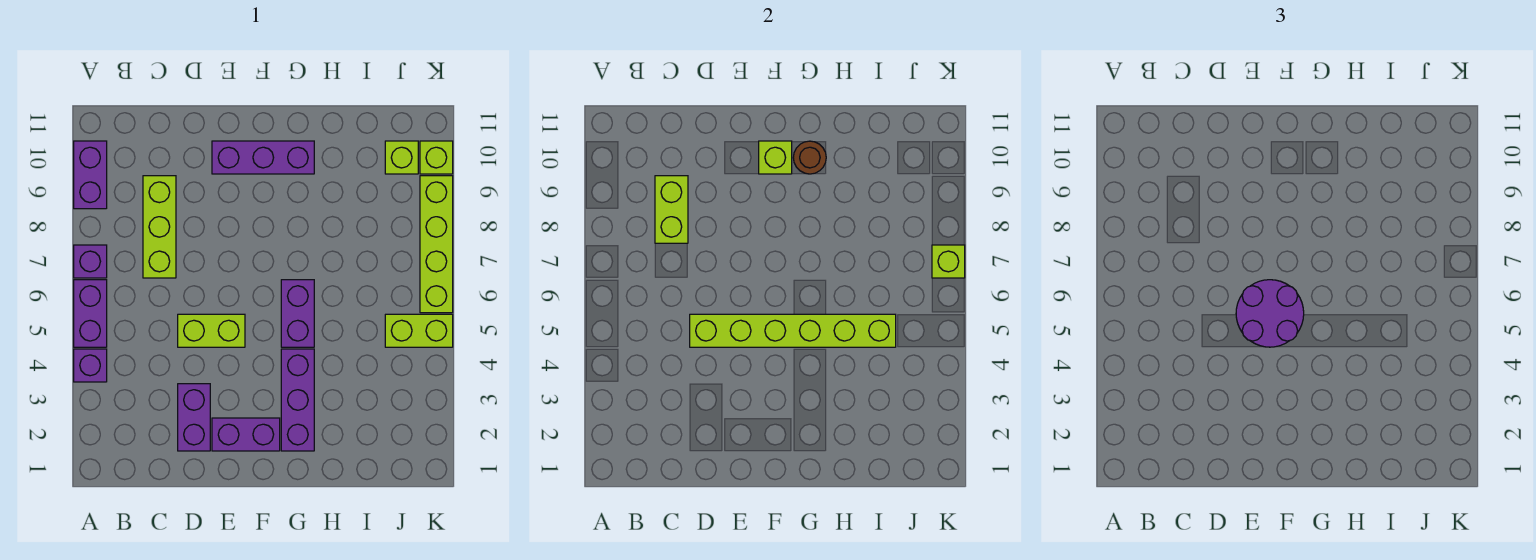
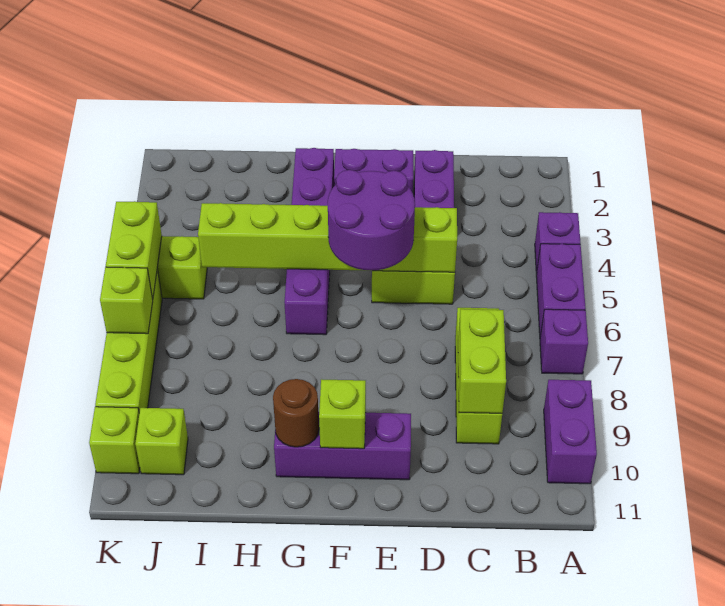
none -> lime 1x2 brick [106,201,162,299]

